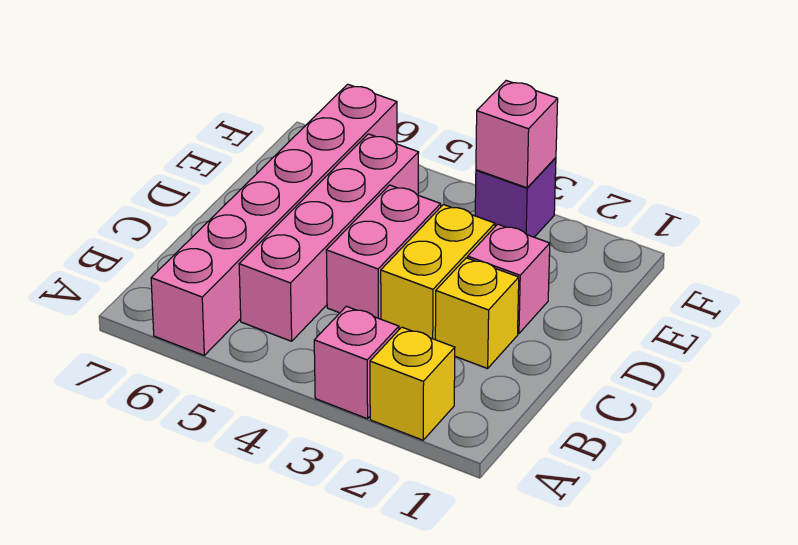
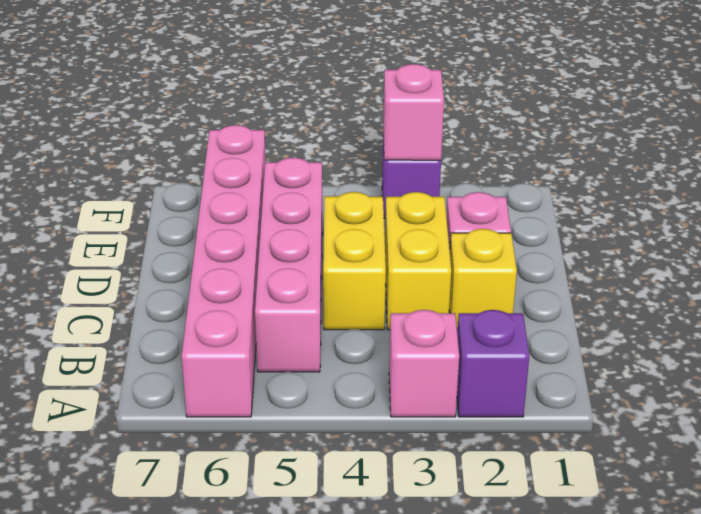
yellow 1x1 brick [370,327,455,440] -> purple 1x1 brick [457,310,529,417]
pink 1x2 brick [326,185,441,319] -> yellow 1x2 brick [323,192,386,330]

